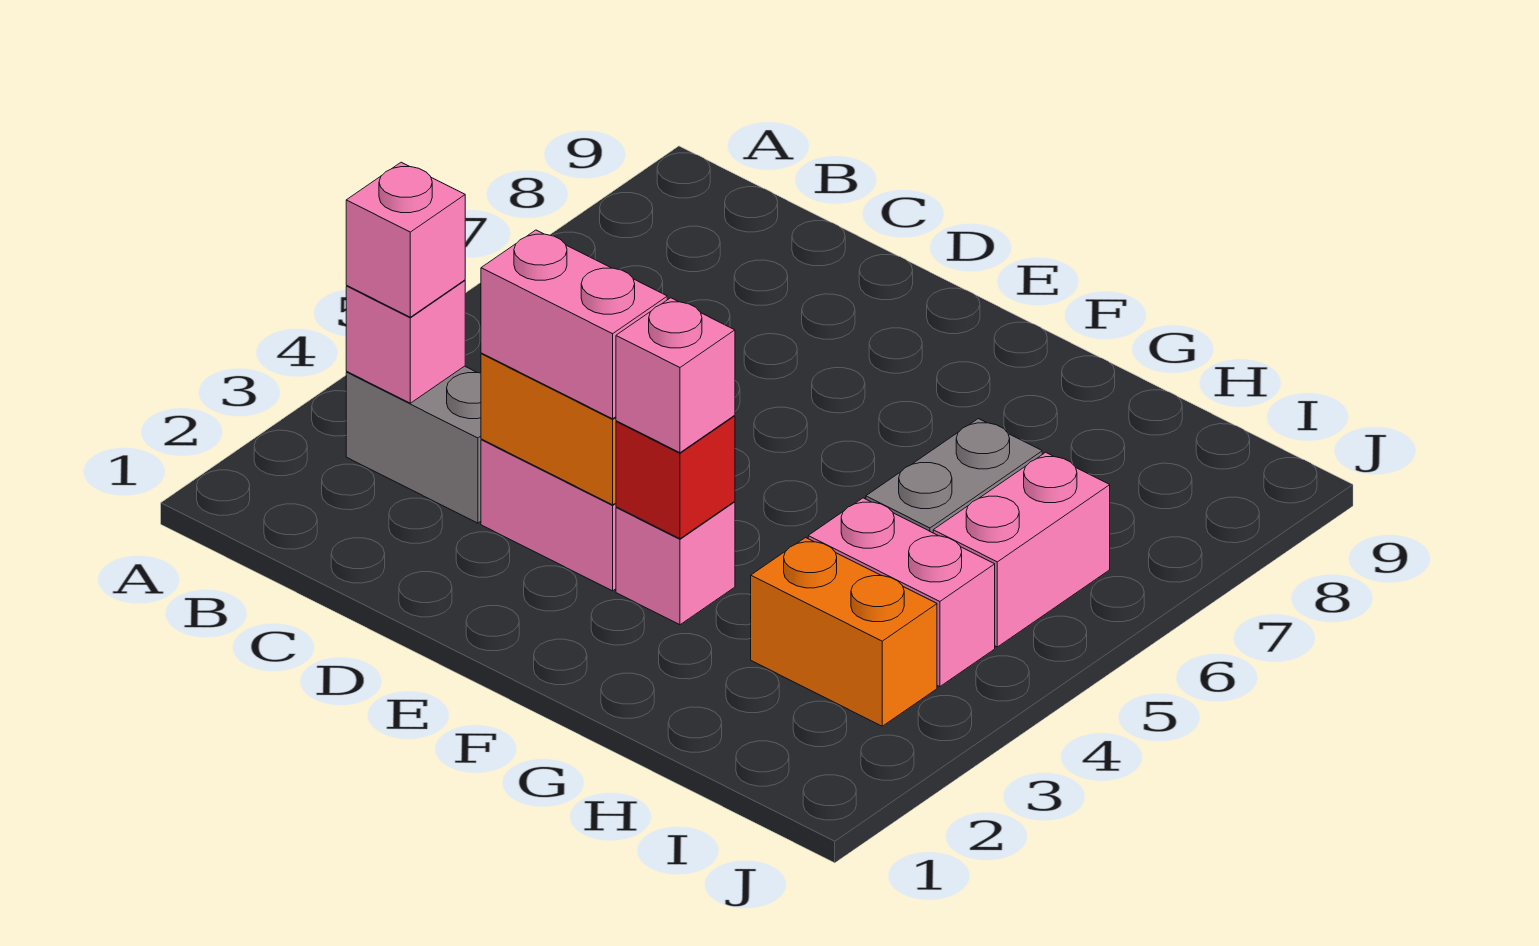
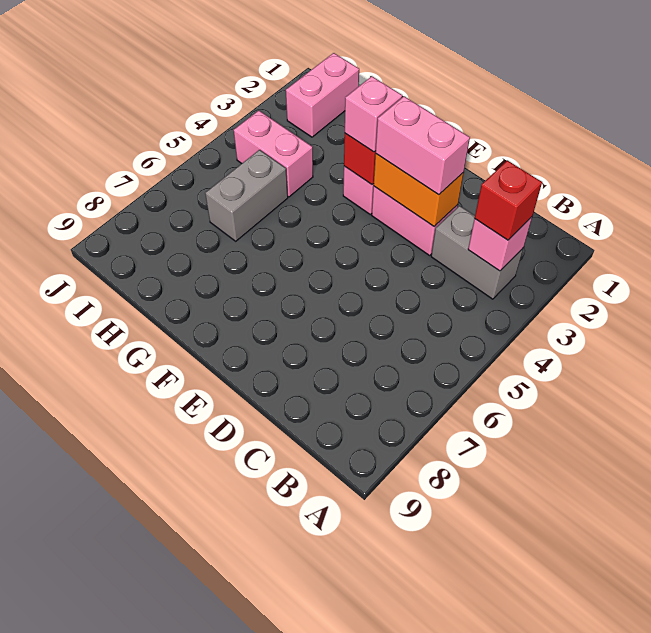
pink 1x1 brick [346,162,465,317] -> red 1x1 brick [475,160,542,240]
orange 1x2 brick [751,538,937,726] -> none
pink 1x2 brick [933,452,1110,647] -> pink 1x2 brick moved to [286,53,359,137]

